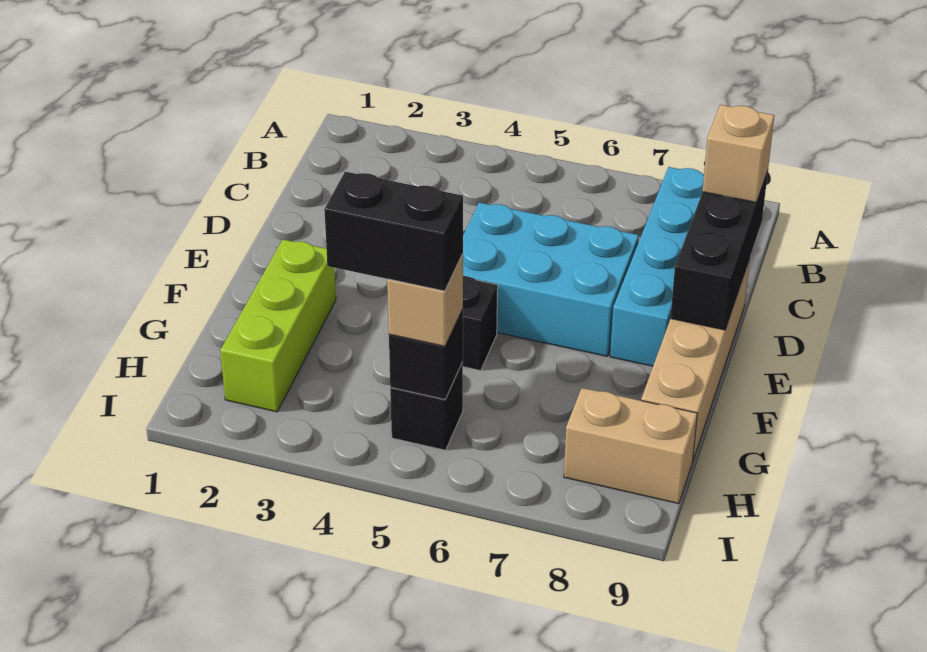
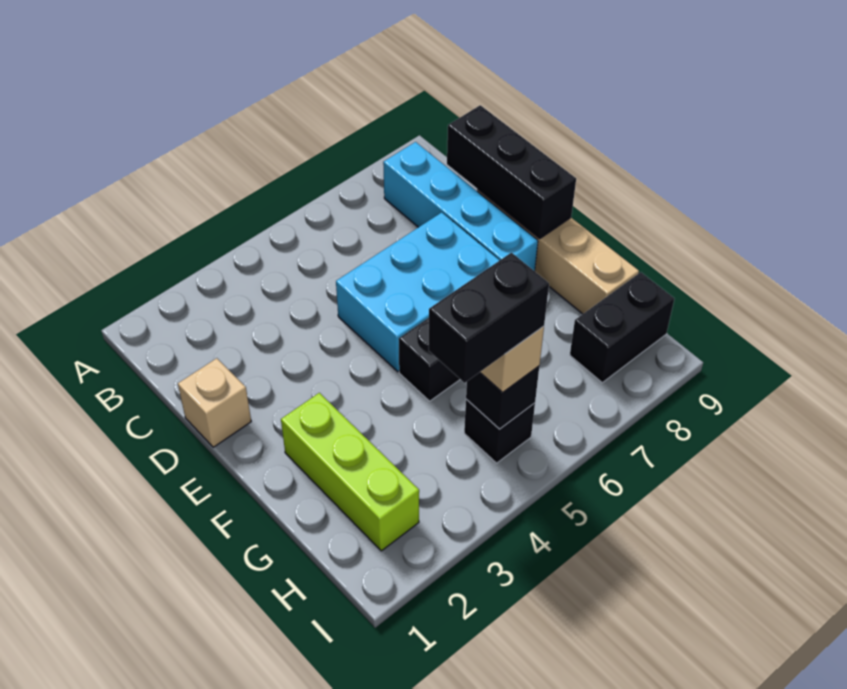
tan 1x1 brick [702,105,774,203] -> tan 1x1 brick moved to [178,358,251,447]
tan 1x2 brick [564,388,697,504] -> black 1x2 brick [570,272,674,383]

